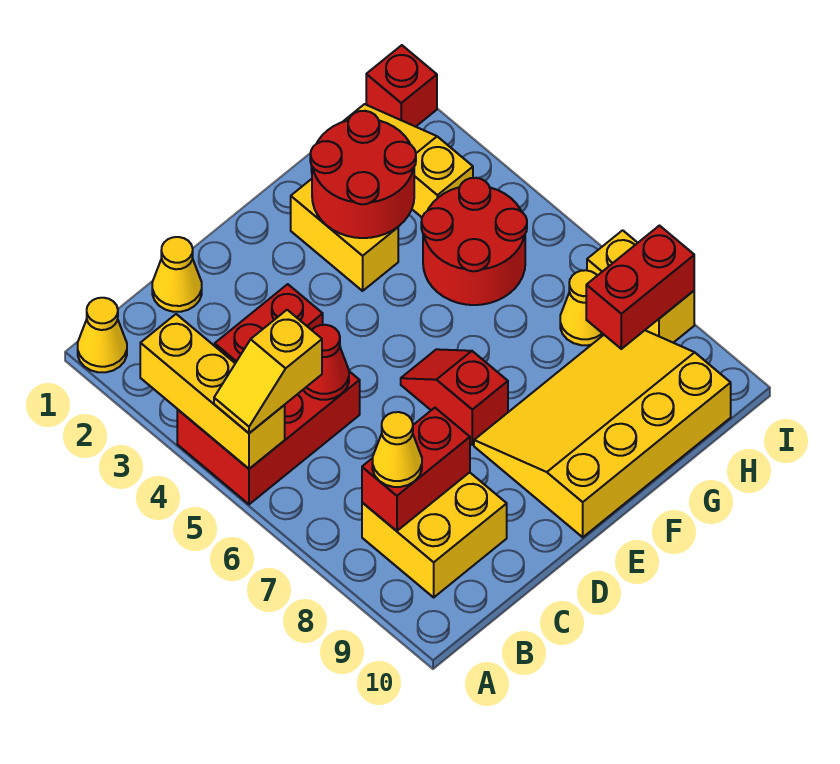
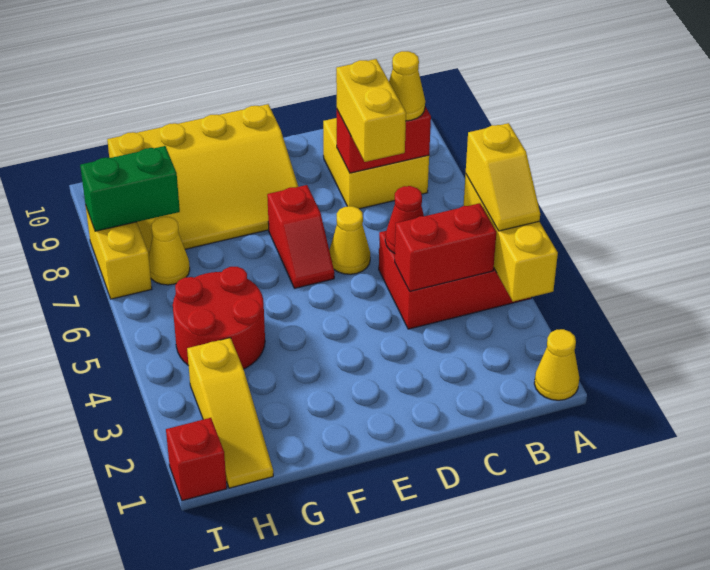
yellow 1x2 slope [214,310,322,433] -> yellow 1x2 slope turned to [466,123,540,231]
yellow 1x1 cone [152,237,202,312] -> yellow 1x1 cone moved to [329,206,370,274]
yellow 1x2 brick [291,179,398,291] -> yellow 1x2 brick moved to [336,59,406,162]
red 2x2 round brick [310,111,416,238] -> none
red 1x2 brick [586,226,694,349] -> green 1x2 brick [80,146,180,231]

